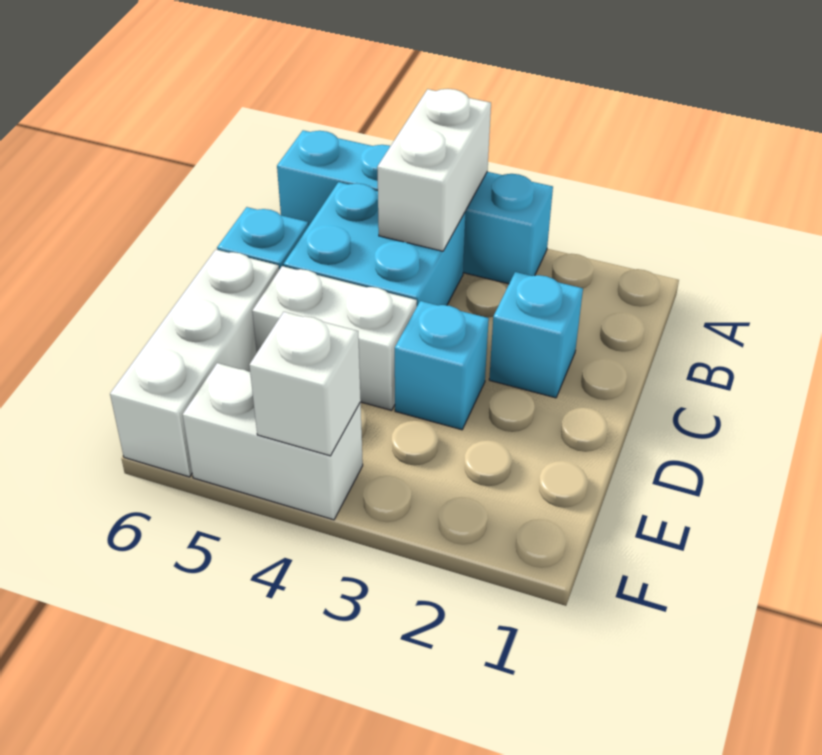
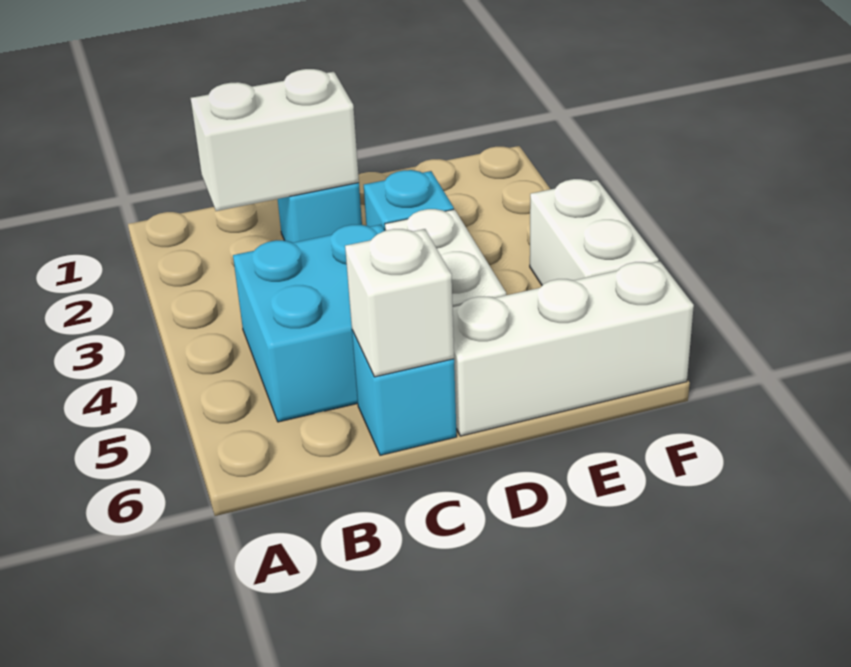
cyan 1x4 brick [277,130,553,284] -> none
white 1x2 brick [377,89,491,251] -> white 1x2 brick moved to [191,69,359,211]
white 1x1 brick [249,312,361,456] -> white 1x1 brick moved to [345,229,454,377]

